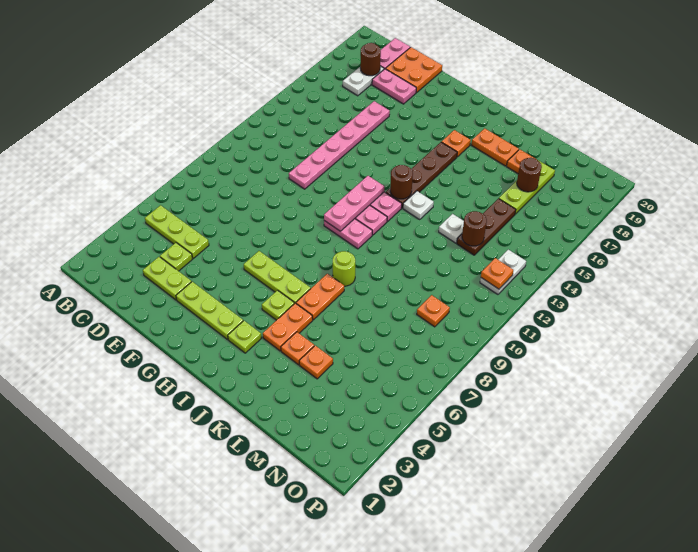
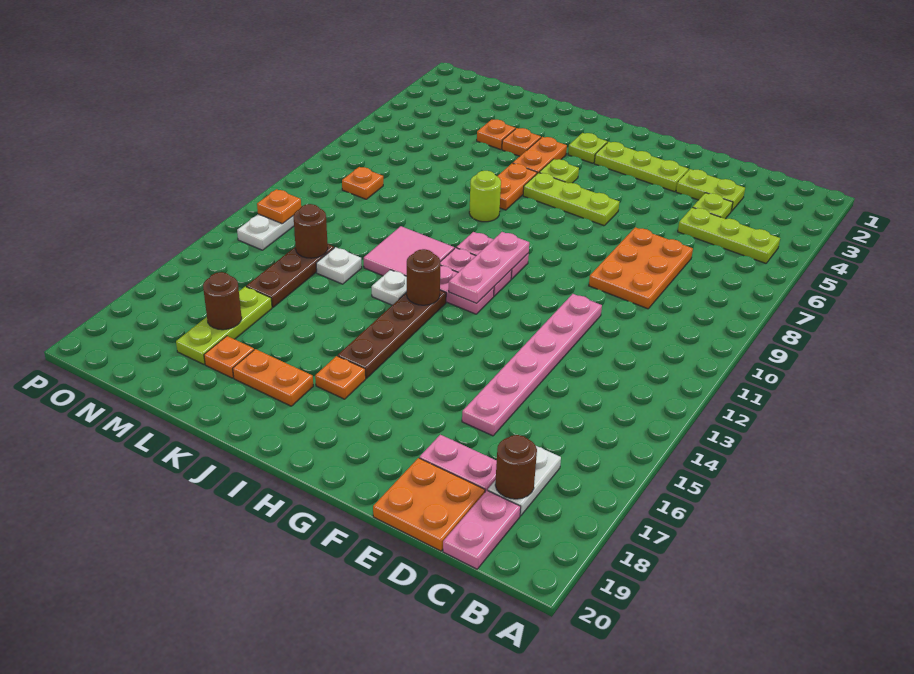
none -> orange 2x3 plate [589,227,693,309]
none -> pink 2x2 tile [364,226,454,276]

